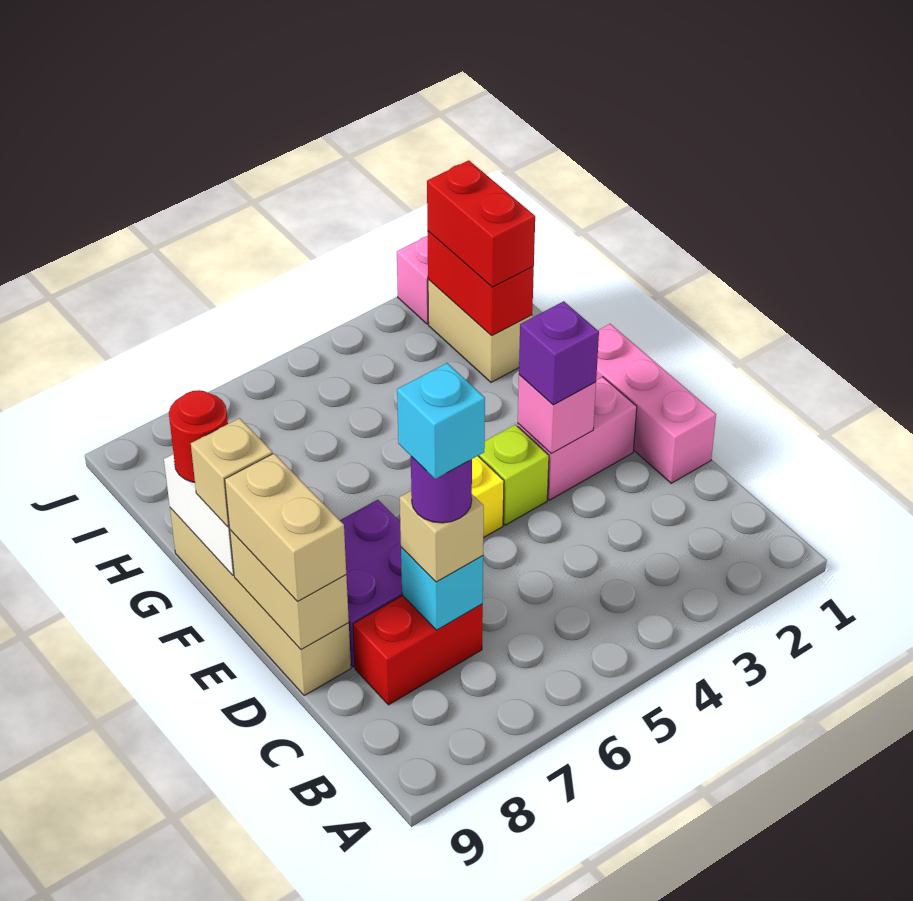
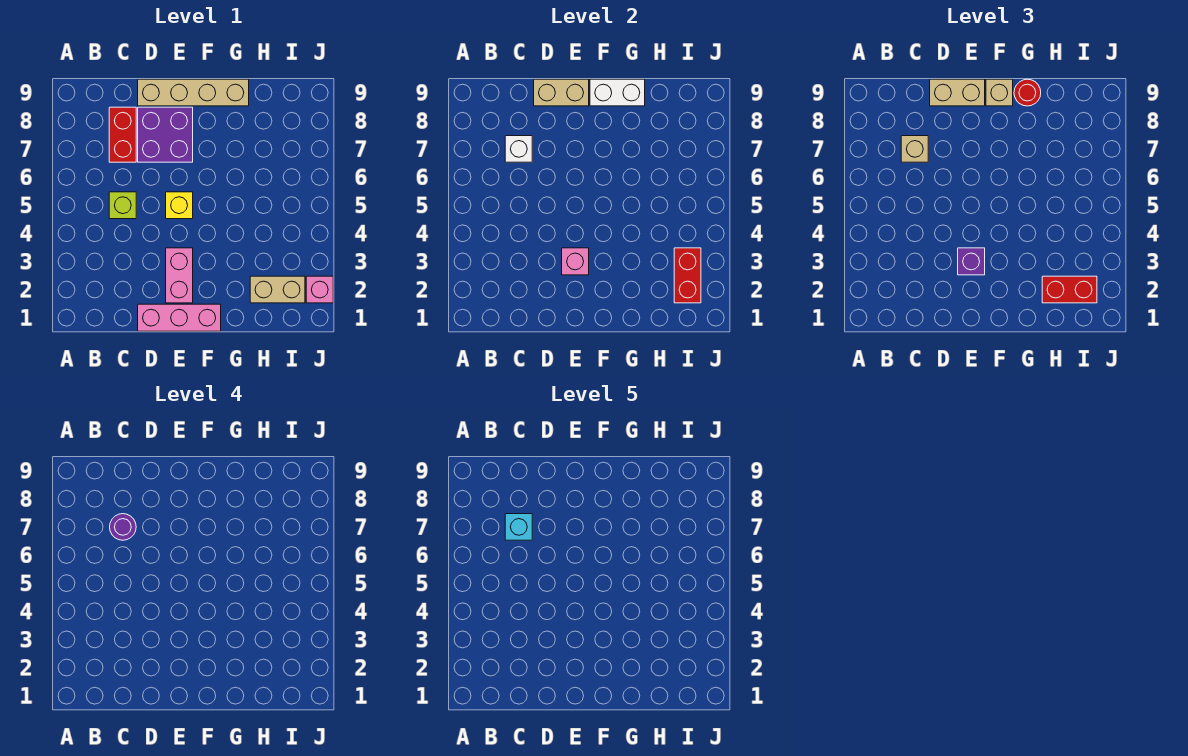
cyan 1x1 brick [401,547,483,630] -> white 1x1 brick [505,136,532,162]
lime 1x1 brick [479,425,549,525] -> lime 1x1 brick moved to [109,192,136,219]
red 1x2 brick [427,231,534,336] -> red 1x2 brick turned to [674,248,701,303]

